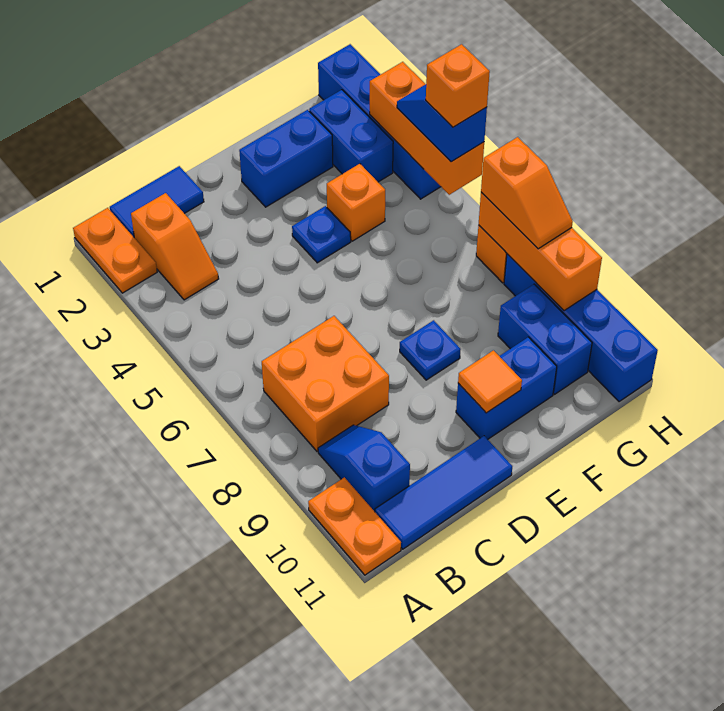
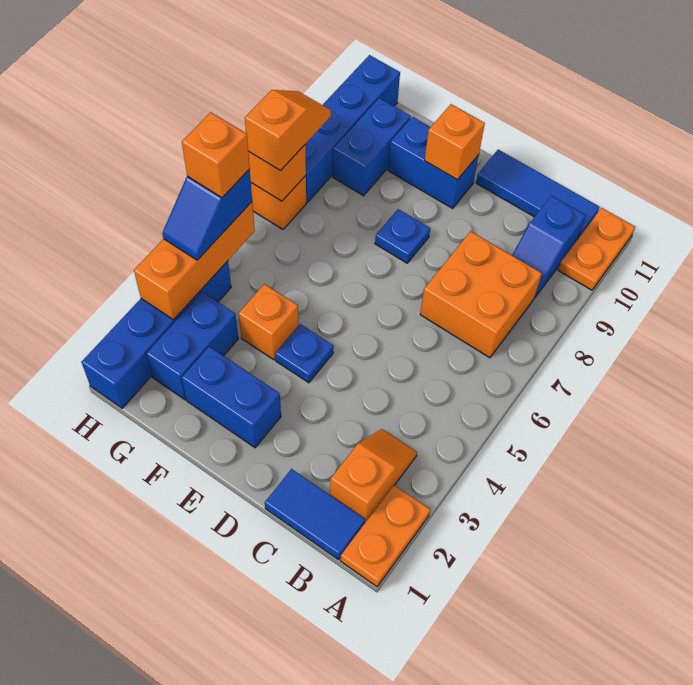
orange 1x1 tile [458,350,522,413] -> orange 1x1 brick [425,104,485,180]
orange 1x3 brick [479,192,602,311] -> orange 1x1 brick [248,144,306,201]

